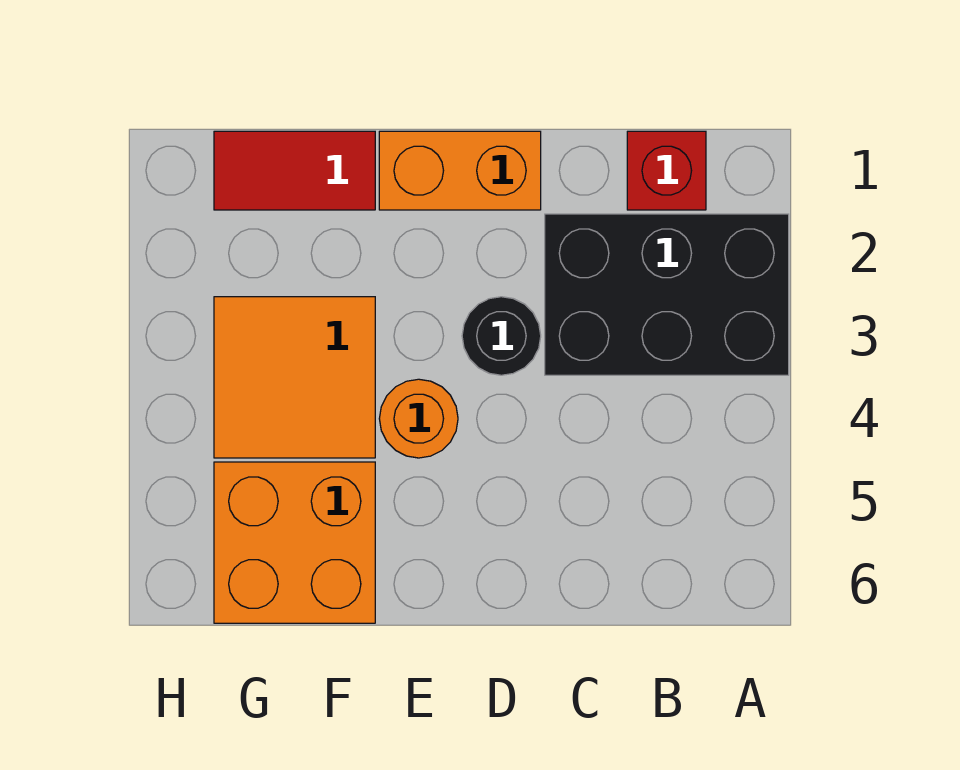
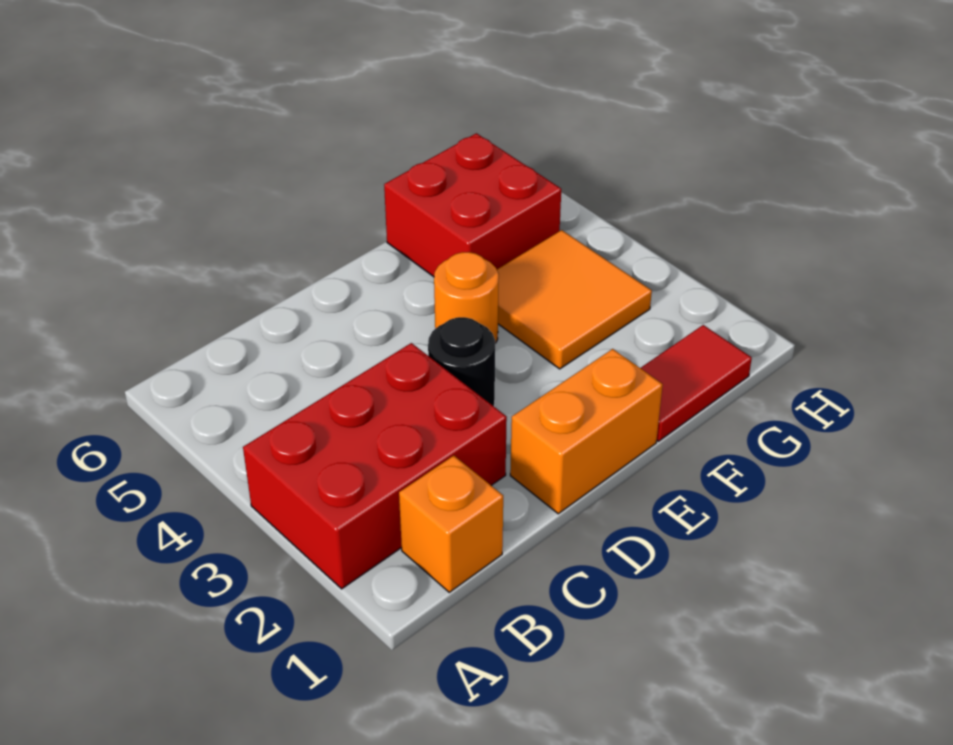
black 2x3 brick [545,214,789,375] -> red 2x3 brick [243,343,507,589]
red 1x1 brick [627,131,706,210] -> orange 1x1 brick [399,456,503,592]
orange 2x2 brick [214,462,375,623] -> red 2x2 brick [384,133,561,277]

